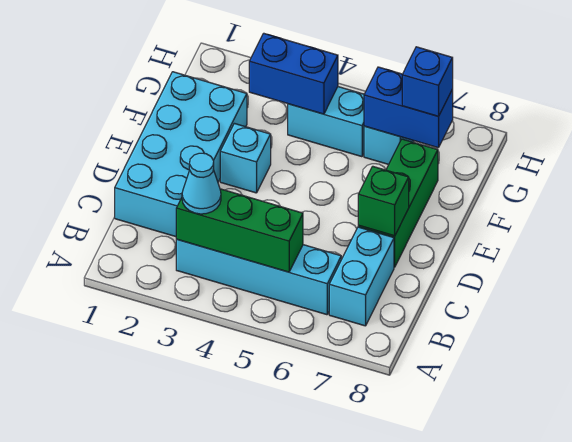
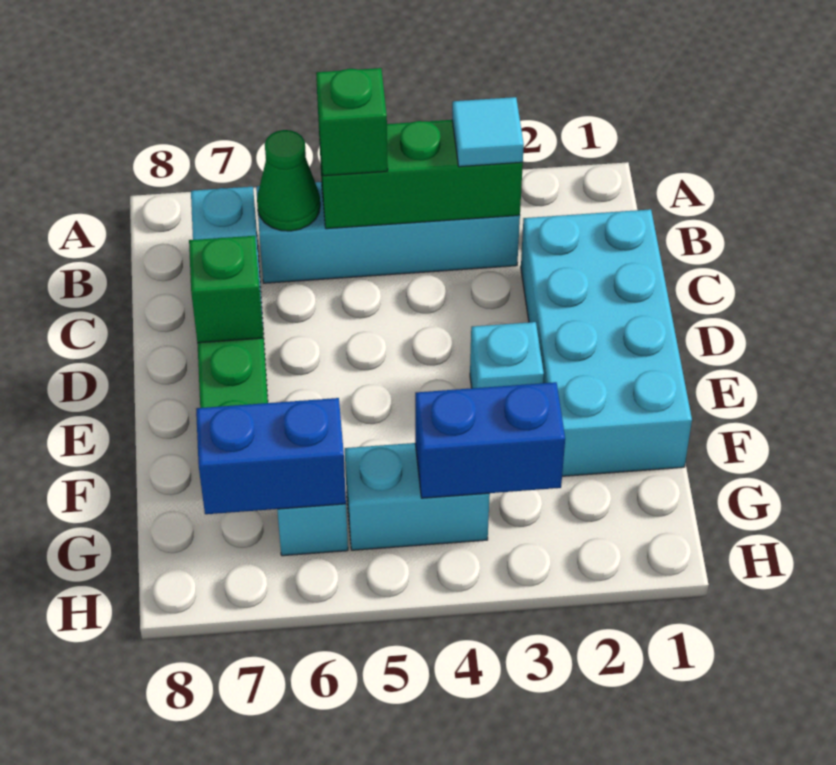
cyan 1x1 cone [182,153,221,214] -> cyan 1x1 tile [452,97,524,167]
none -> green 1x1 brick [316,68,388,176]
none -> green 1x1 cone [257,130,320,231]
blue 1x1 brick [402,47,453,116] -> none

